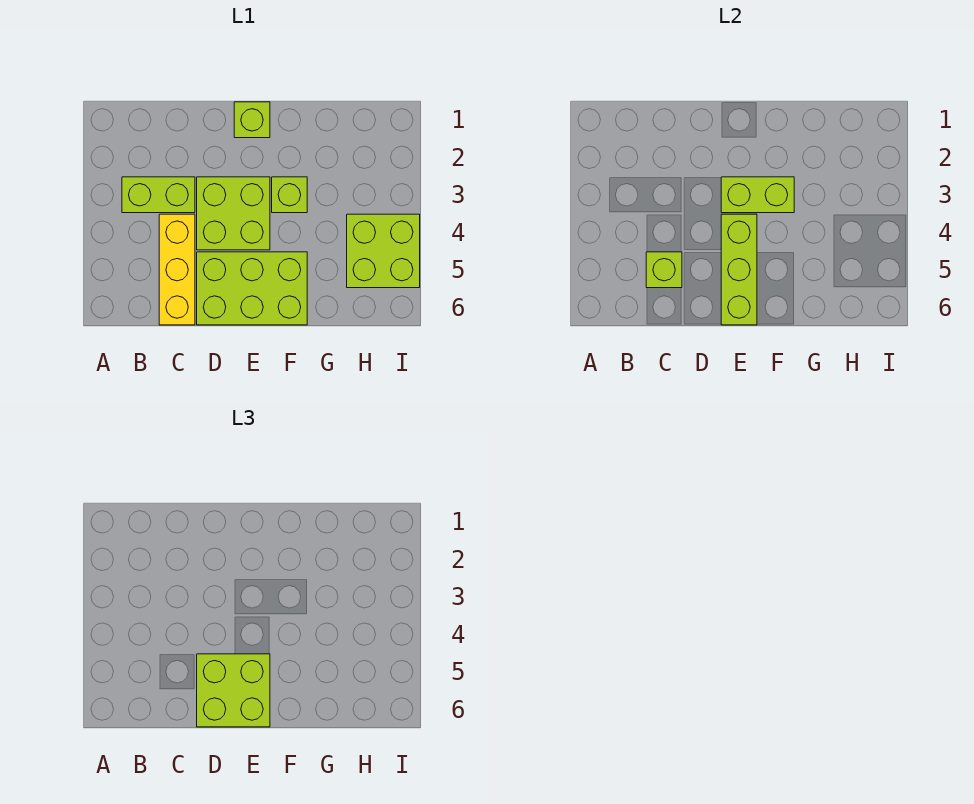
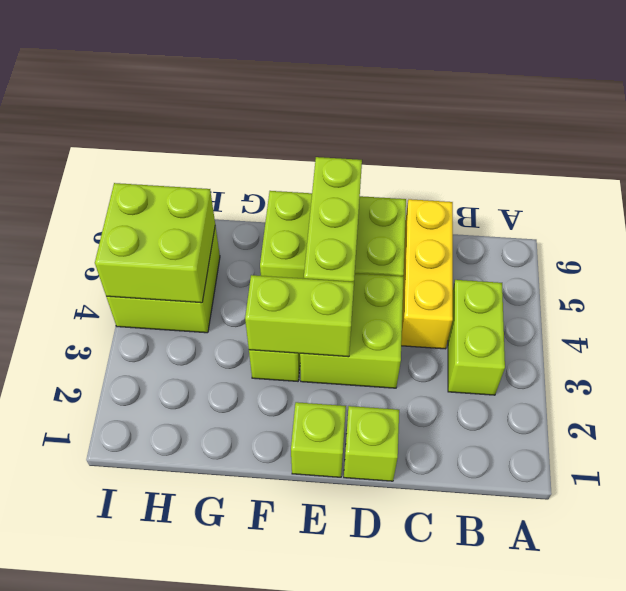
lime 1x2 brick [122,177,195,213] -> lime 1x2 brick turned to [448,280,505,395]
lime 1x1 brick [646,252,682,288] -> lime 1x1 brick moved to [344,406,399,481]
lime 2x2 brick [197,654,270,727] -> lime 2x2 brick moved to [95,183,215,303]

